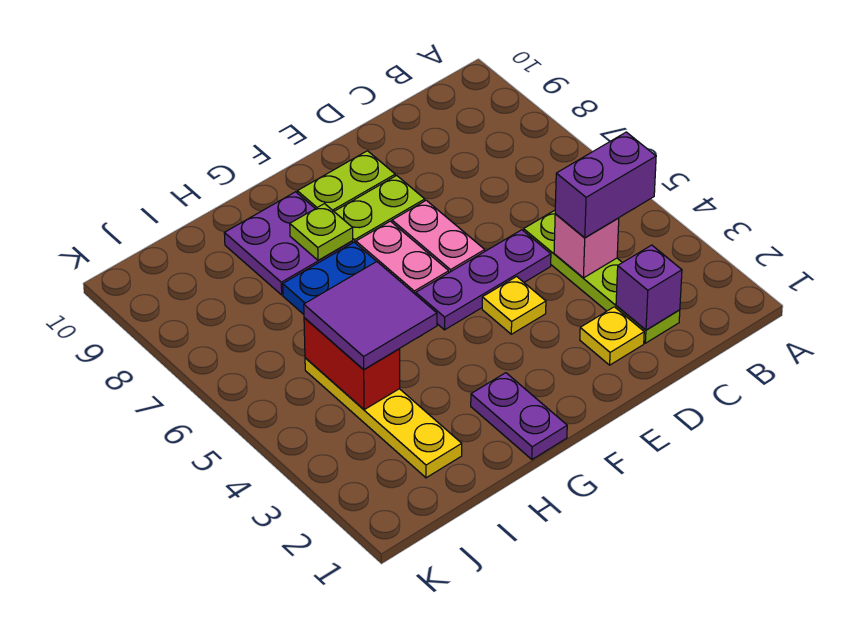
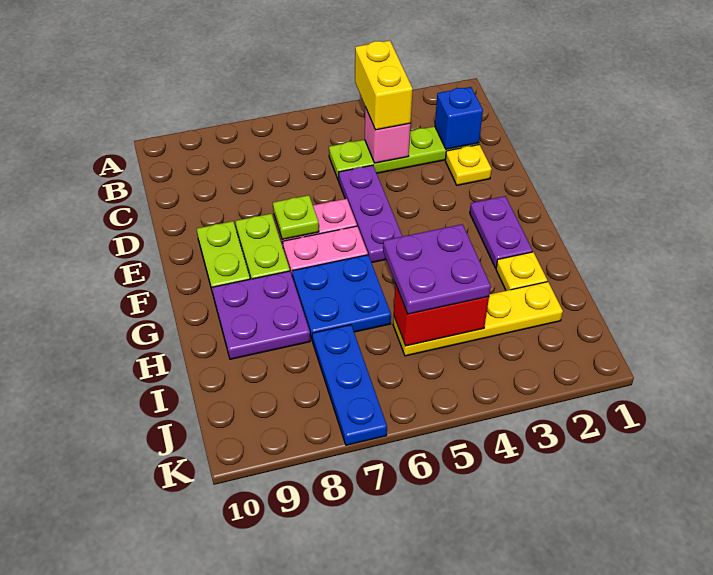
purple 1x2 brick [555,132,656,238] -> yellow 1x2 brick [355,41,413,130]
purple 1x1 brick [616,245,682,330] -> blue 1x1 brick [435,87,483,149]
yellow 1x1 plate [482,277,546,334] -> yellow 1x1 plate moved to [496,252,547,291]
purple 1x2 plate [471,373,567,459] -> purple 1x2 plate turned to [470,196,533,268]
lime 1x1 plate [290,204,353,260] -> lime 1x1 plate moved to [273,195,319,240]
purple 2x2 tile [304,261,437,370] -> purple 2x2 plate [383,224,491,314]
none -> blue 1x3 plate [312,325,387,445]

